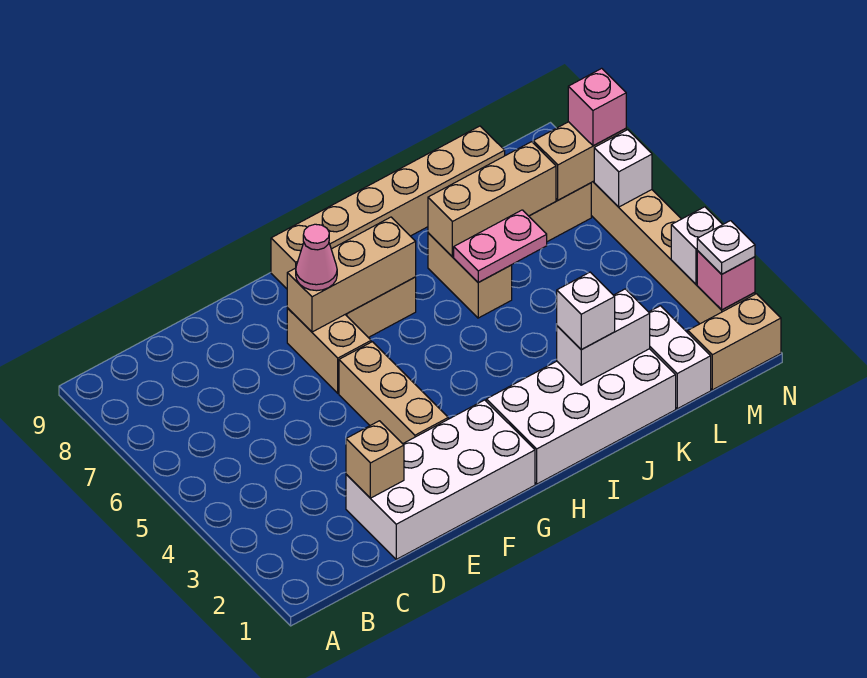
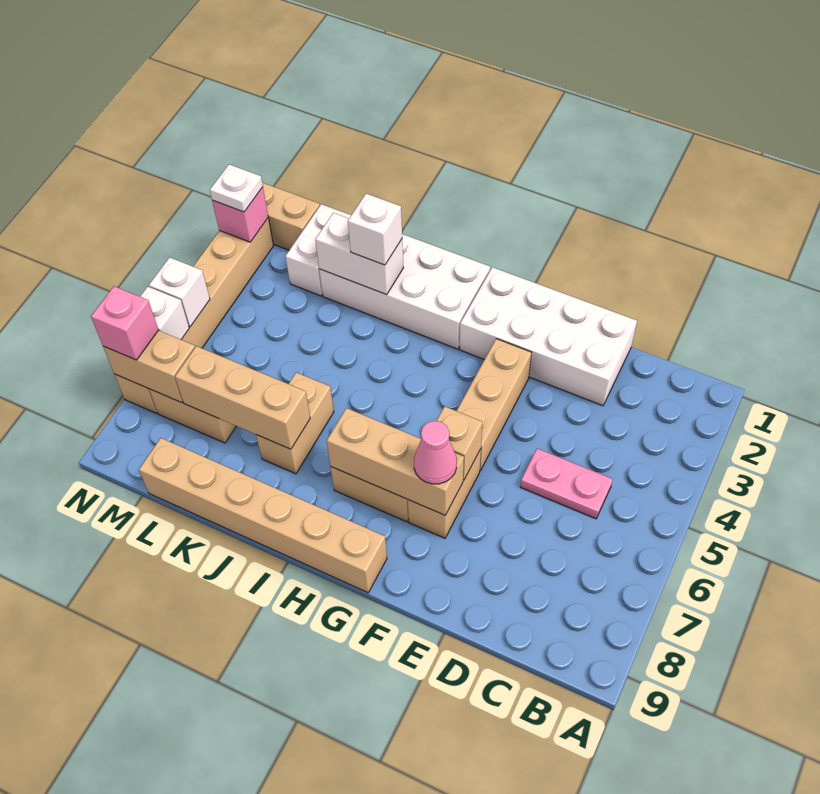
tan 1x1 brick [346,421,404,498] -> tan 1x1 brick moved to [436,406,483,480]
pink 1x2 plate [454,210,547,282] -> pink 1x2 plate moved to [520,449,613,519]
white 1x1 brick [671,207,723,284] -> white 1x1 brick moved to [149,257,210,327]

